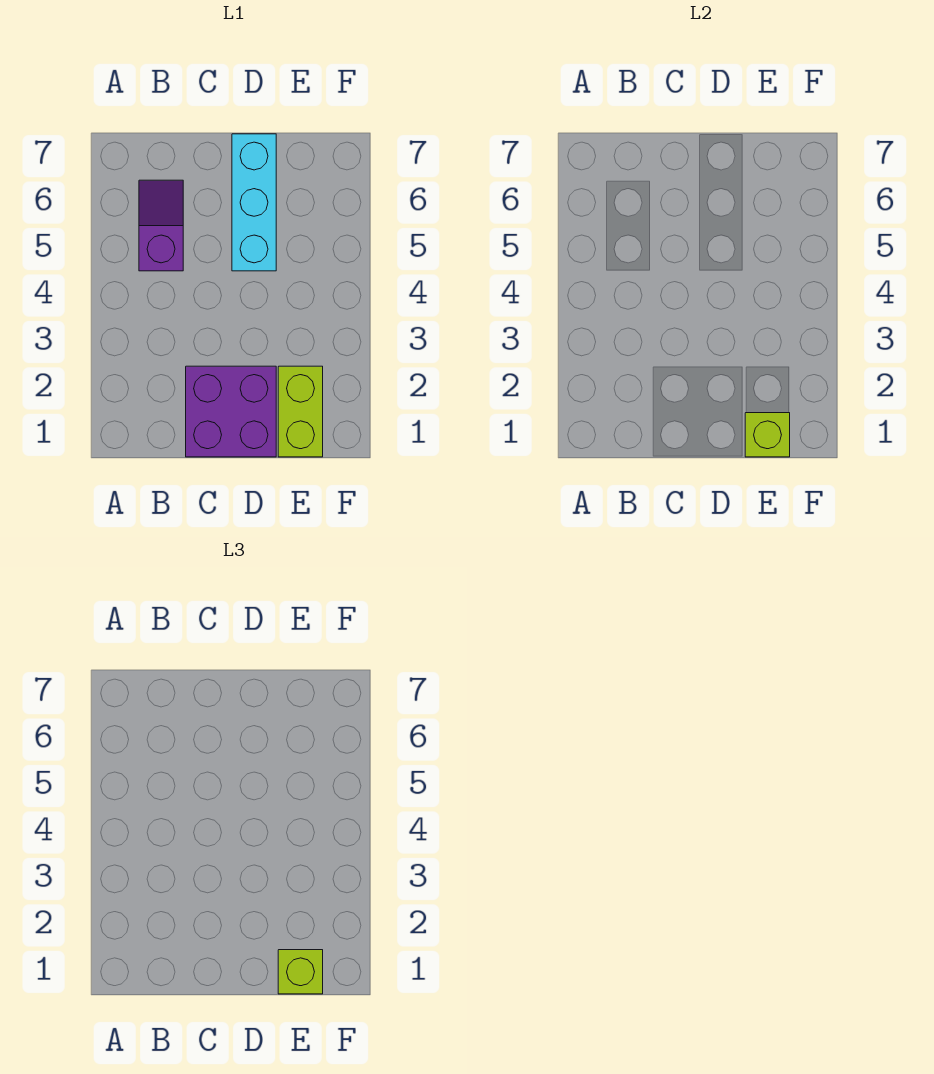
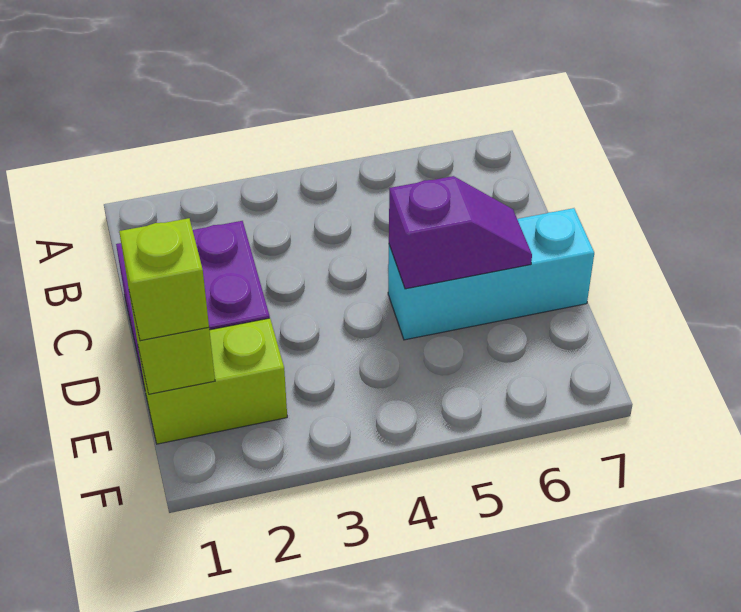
purple 1x2 slope [139,180,183,271] -> purple 1x2 slope moved to [389,176,532,289]

